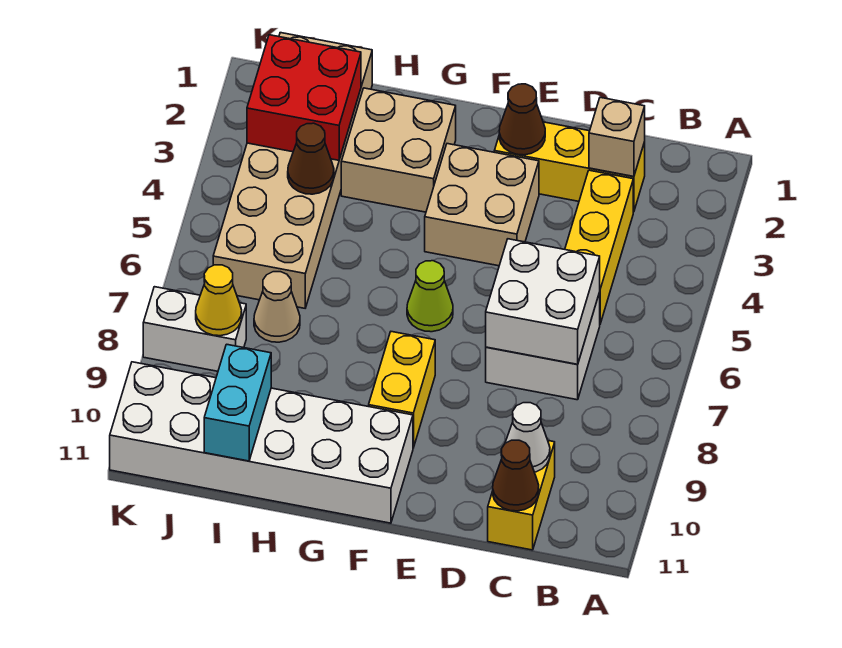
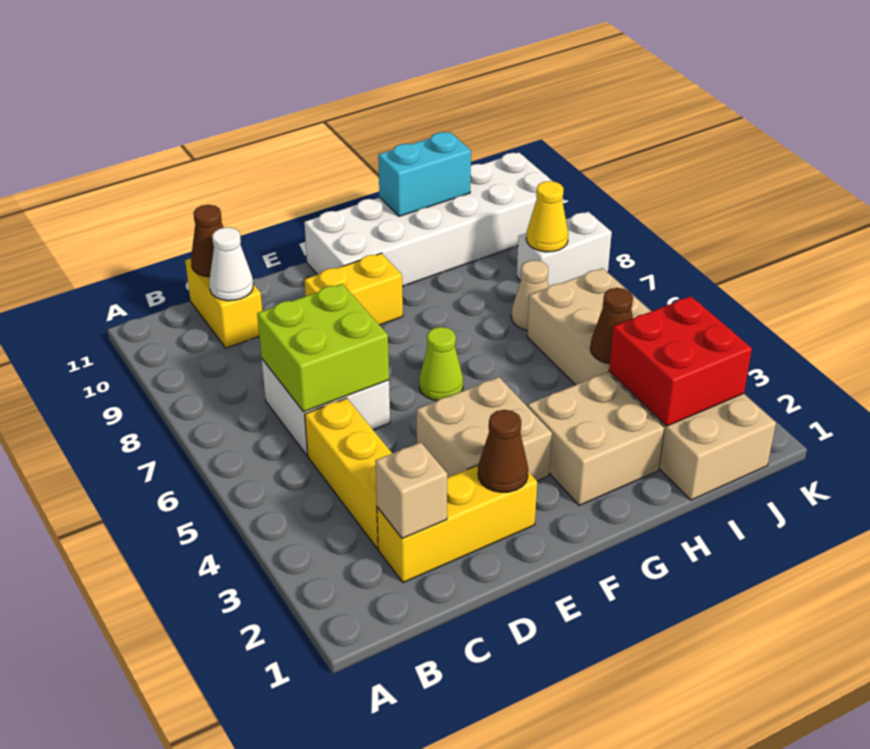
white 2x2 brick [486,239,600,364] -> lime 2x2 brick [257,284,389,412]
yellow 1x2 brick [369,332,435,448] -> yellow 1x2 brick turned to [305,253,403,325]
cyan 1x2 brick [204,344,271,461] -> cyan 1x2 brick turned to [378,132,471,216]

